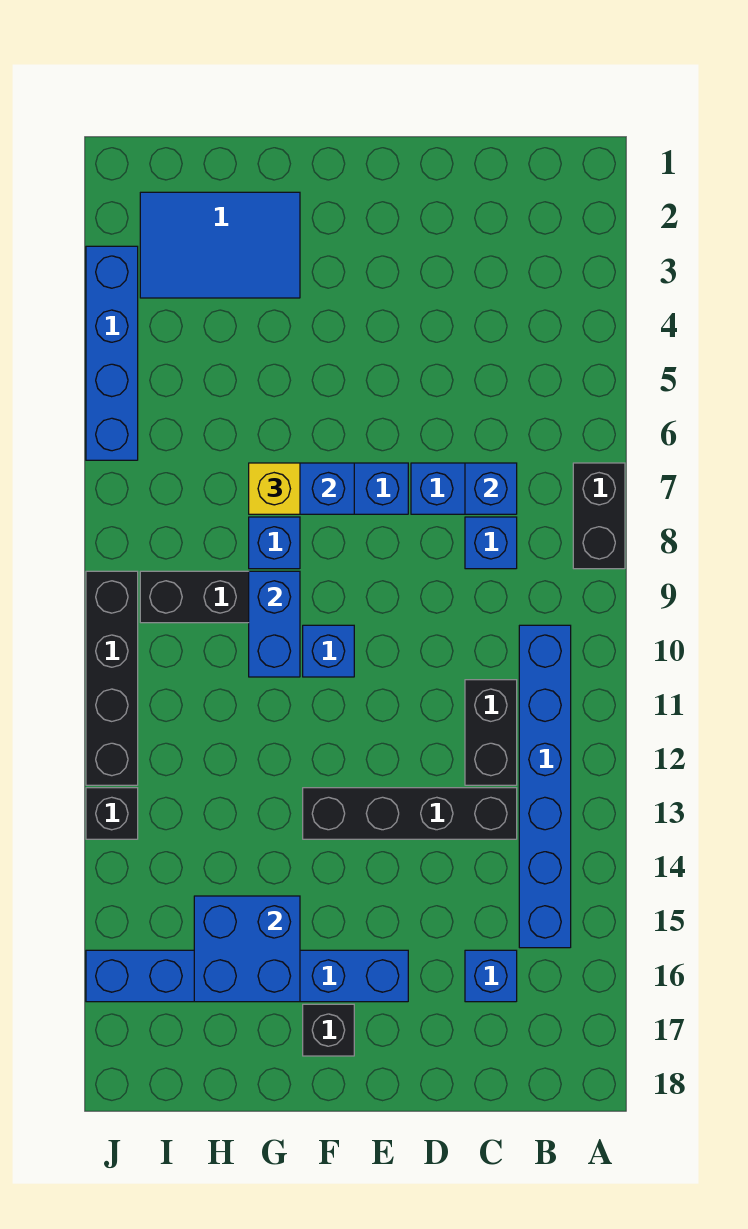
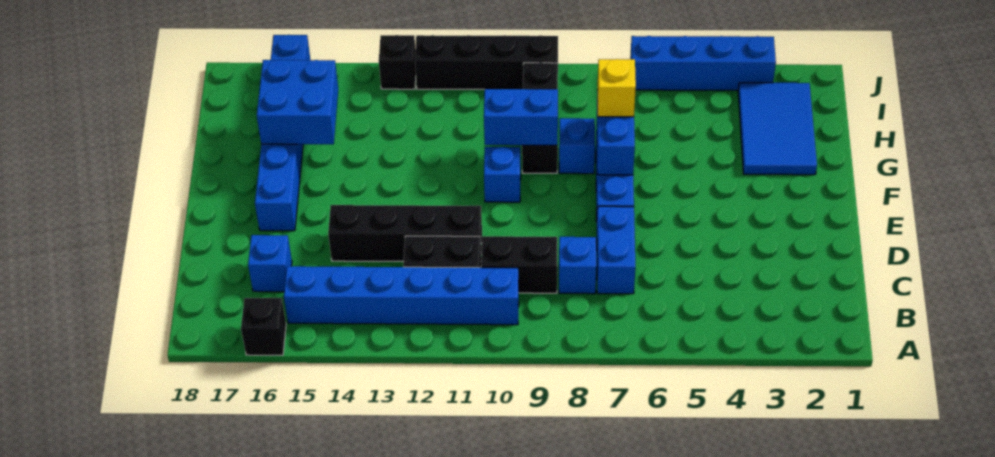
black 1x2 brick [573,463,625,569] -> black 1x2 brick moved to [481,236,557,293]
blue 1x1 brick [465,463,517,514] -> none
black 1x4 brick [303,788,517,839] -> black 1x4 brick turned to [328,205,482,262]
black 1x1 brick [303,1004,354,1056] -> black 1x1 brick moved to [241,298,286,355]

